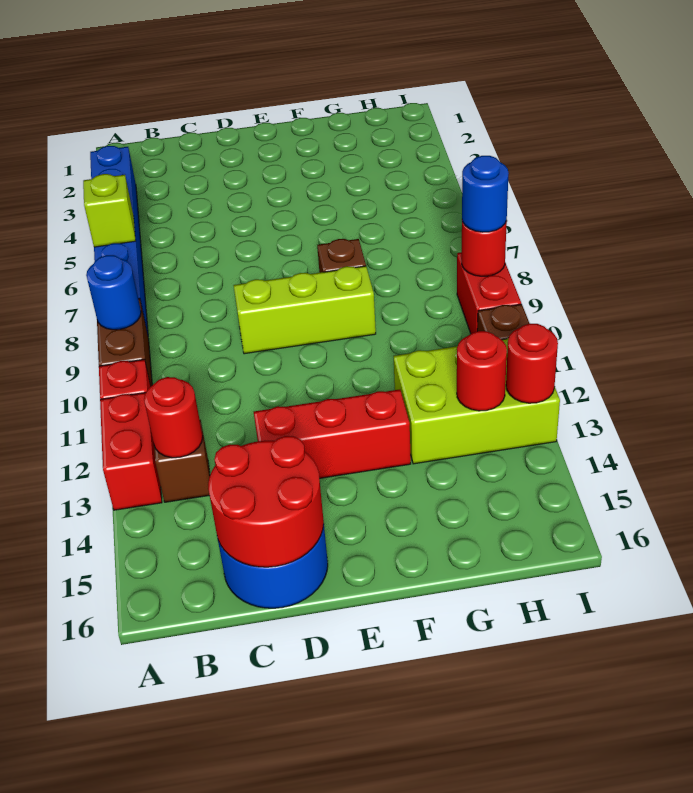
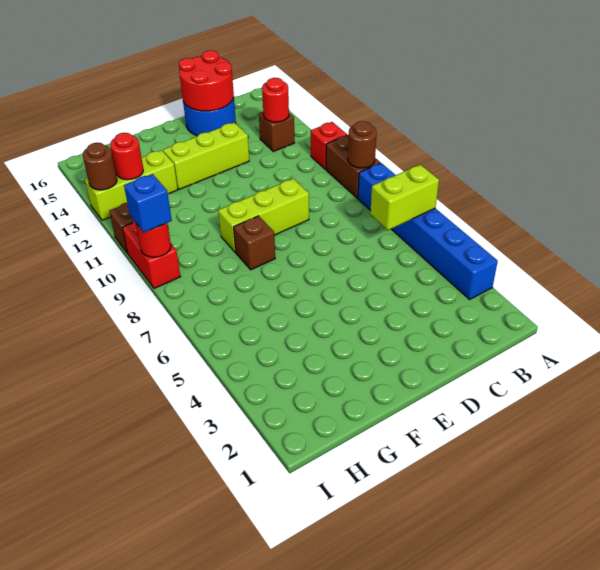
lime 1x1 brick [83,174,136,247] -> lime 1x2 brick [370,165,439,230]
blue 1x1 round brick [86,255,141,330] -> brown 1x1 round brick [348,121,377,168]
red 1x2 brick [100,393,162,510] -> none
red 1x3 brick [254,390,411,478] -> lime 1x3 brick [163,122,249,189]
lime 2x3 brick [394,338,560,464] -> lime 1x3 brick [85,150,178,220]
blue 1x1 round brick [462,156,509,232] -> blue 1x1 brick [124,174,172,232]
red 1x1 round brick [506,323,558,403] -> brown 1x1 round brick [83,143,117,190]

